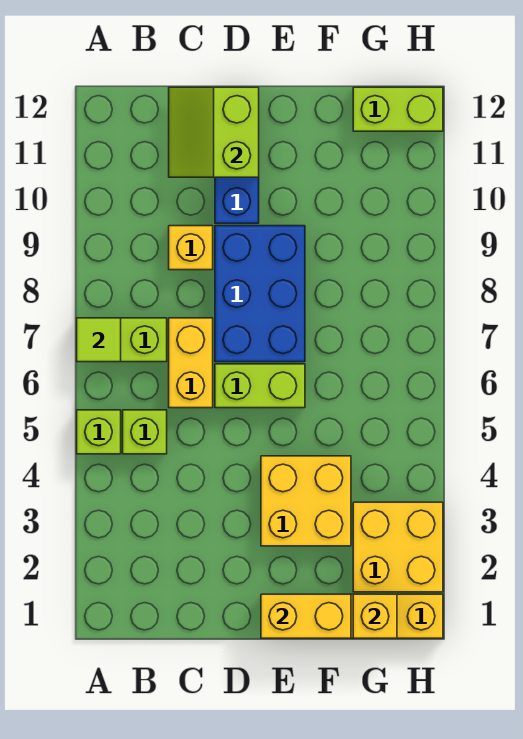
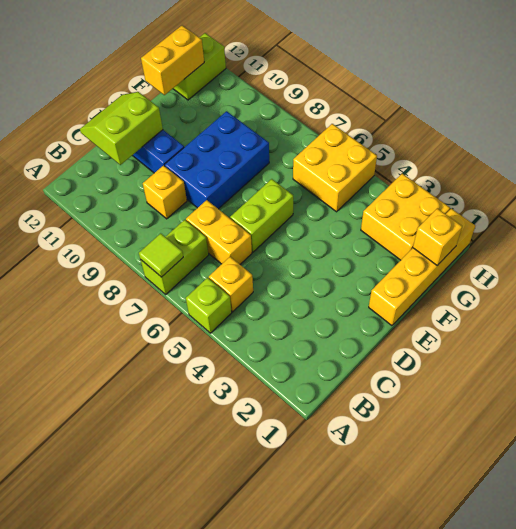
lime 1x1 brick [123,410,167,454] -> yellow 1x1 brick [209,257,253,312]
lime 2x2 slope [169,87,259,177] -> lime 2x2 slope turned to [80,92,163,165]
blue 2x3 brick [215,226,305,362] -> blue 2x3 brick turned to [165,111,269,209]
yellow 1x2 brick [261,594,351,638] -> yellow 1x2 brick moved to [141,25,204,95]
yellow 2x2 brick [261,456,351,546] -> yellow 2x2 brick moved to [293,124,377,212]

